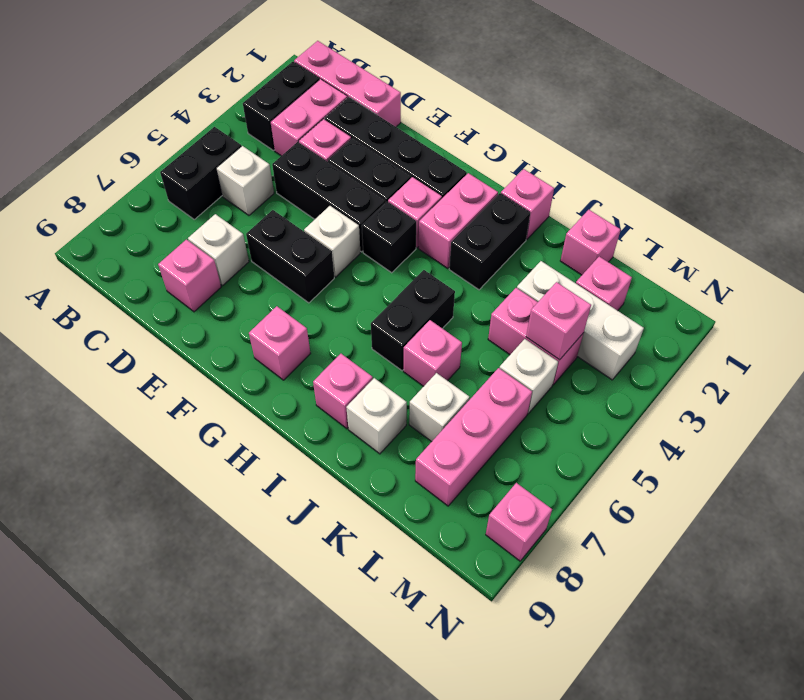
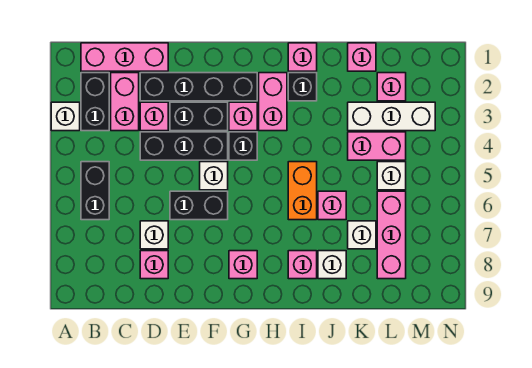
white 1x1 brick [216,146,274,215] -> white 1x1 brick moved to [51,102,80,131]
black 1x2 brick [449,193,530,290] -> black 1x1 brick [288,73,317,101]
black 1x2 brick [371,270,455,371] -> orange 1x2 brick [288,162,317,220]
pink 1x1 brick [526,282,591,360] -> none
pink 1x1 brick [486,483,552,561] -> none

